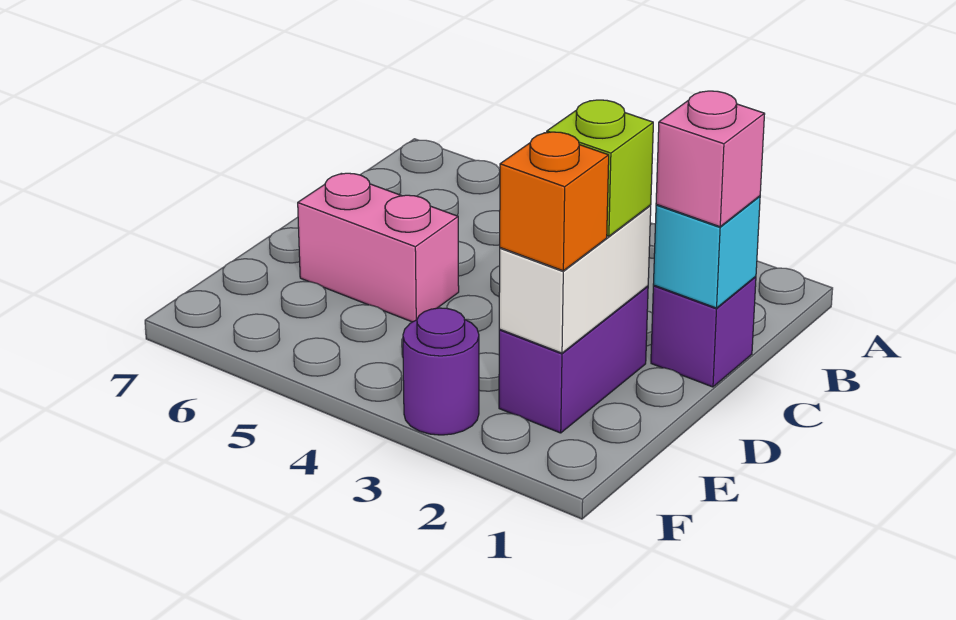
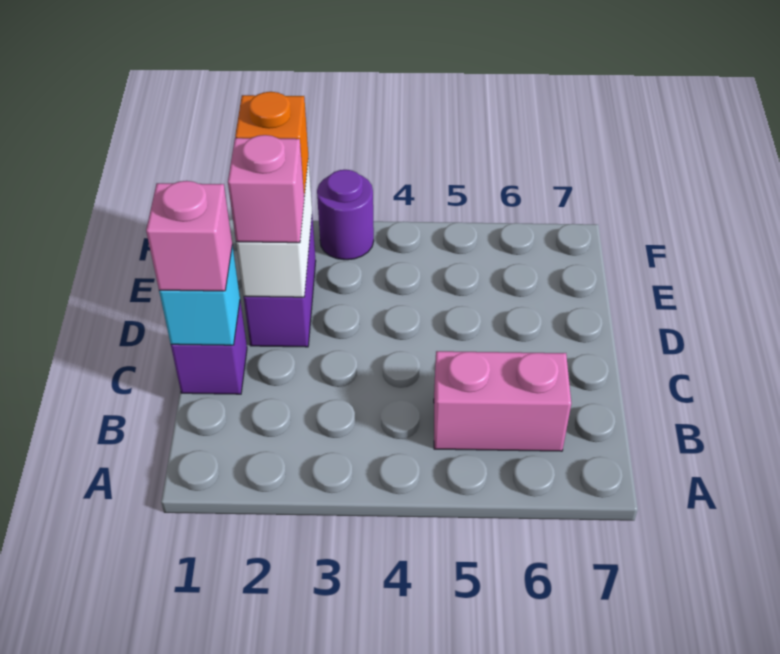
lime 1x1 brick [547,100,653,236] -> pink 1x1 brick [228,135,304,243]
pink 1x2 brick [298,173,459,322] -> pink 1x2 brick moved to [434,351,571,451]

